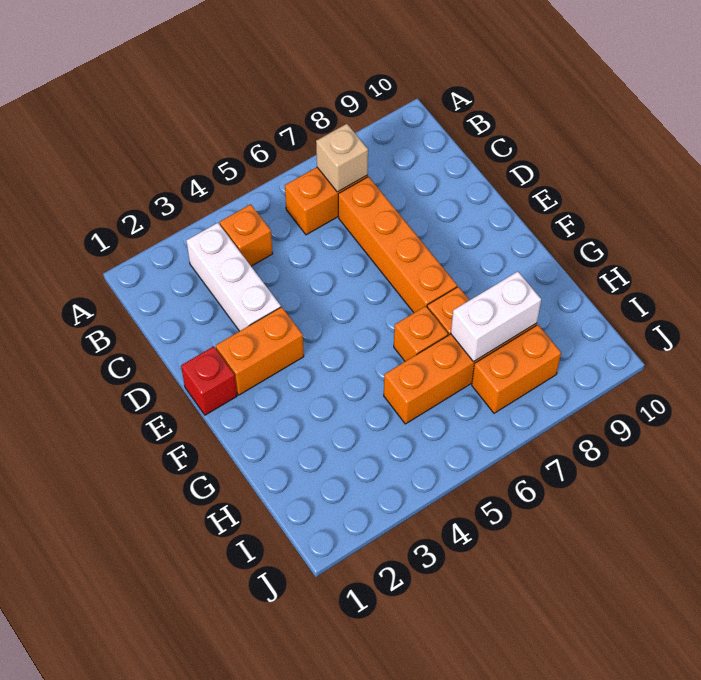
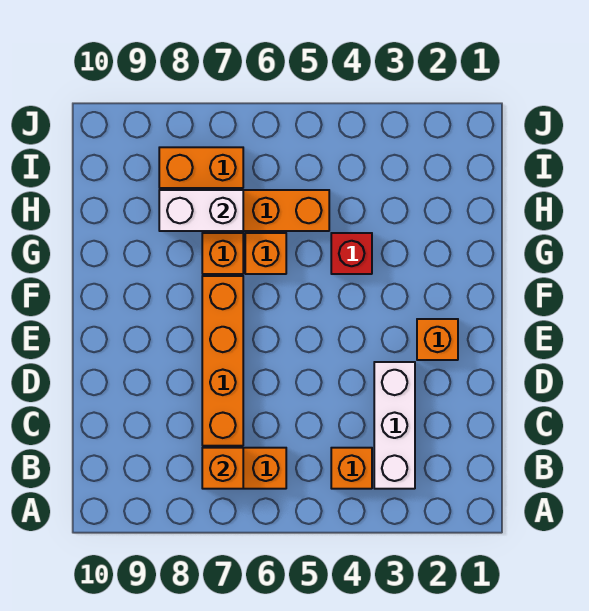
tan 1x1 brick [316,124,368,192] -> orange 1x1 brick [202,448,243,489]
red 1x1 brick [181,346,237,415] -> red 1x1 brick moved to [331,233,372,274]
orange 1x2 brick [216,307,304,395] -> orange 1x1 brick [417,319,458,360]

